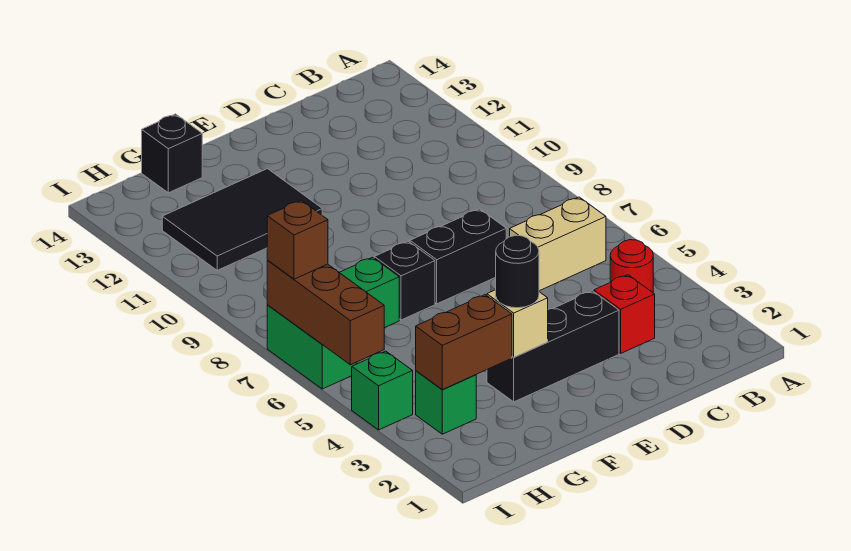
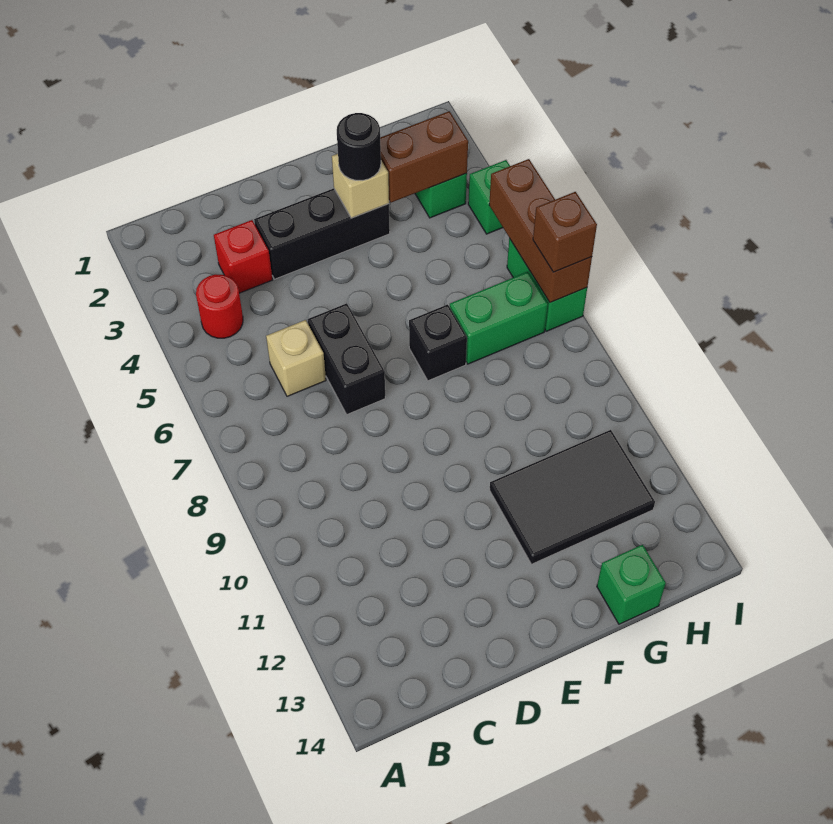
tan 1x2 brick [510,197,606,291] -> tan 1x1 brick [266,320,326,396]
black 1x2 brick [410,209,506,304] -> black 1x2 brick turned to [308,303,385,414]
black 1x1 brick [142,114,202,193] -> green 1x1 brick [597,545,666,624]

